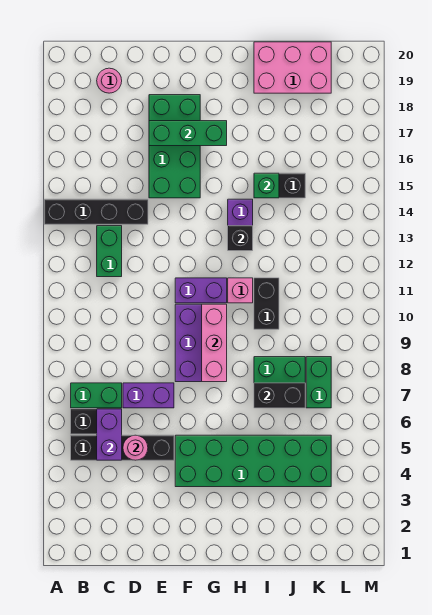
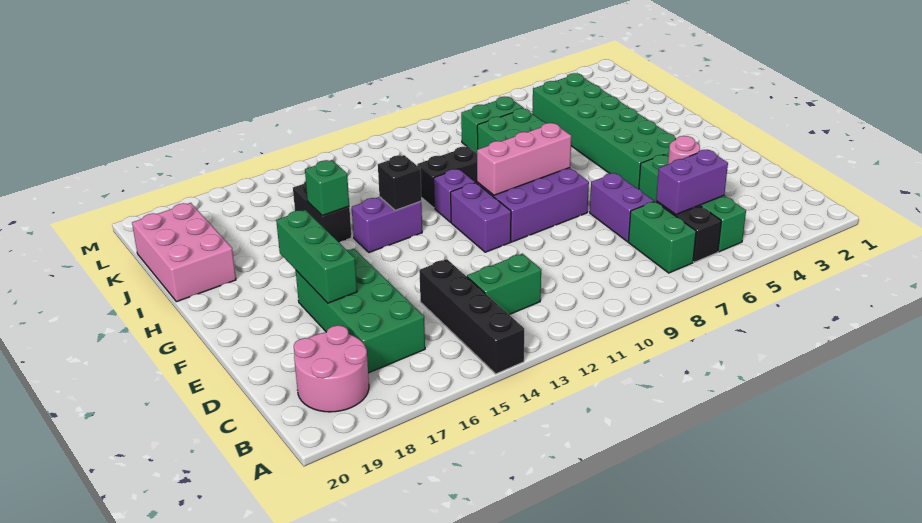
black 1x4 brick [71,435,174,460] -> green 1x4 brick [639,155,746,252]
pink 1x1 round brick [97,68,122,93] -> pink 2x2 round brick [294,325,369,412]
green 2x4 brick [149,95,200,198] -> green 2x4 brick turned to [296,249,425,373]
pink 1x1 brick [228,278,253,303] -> purple 1x1 brick [434,169,475,222]
black 1x2 brick [254,383,305,408] -> none

